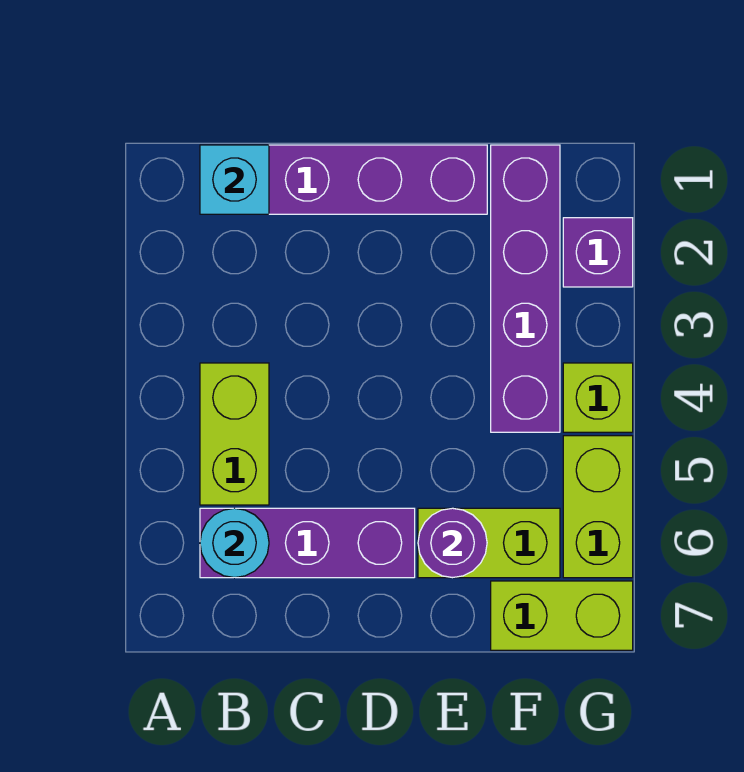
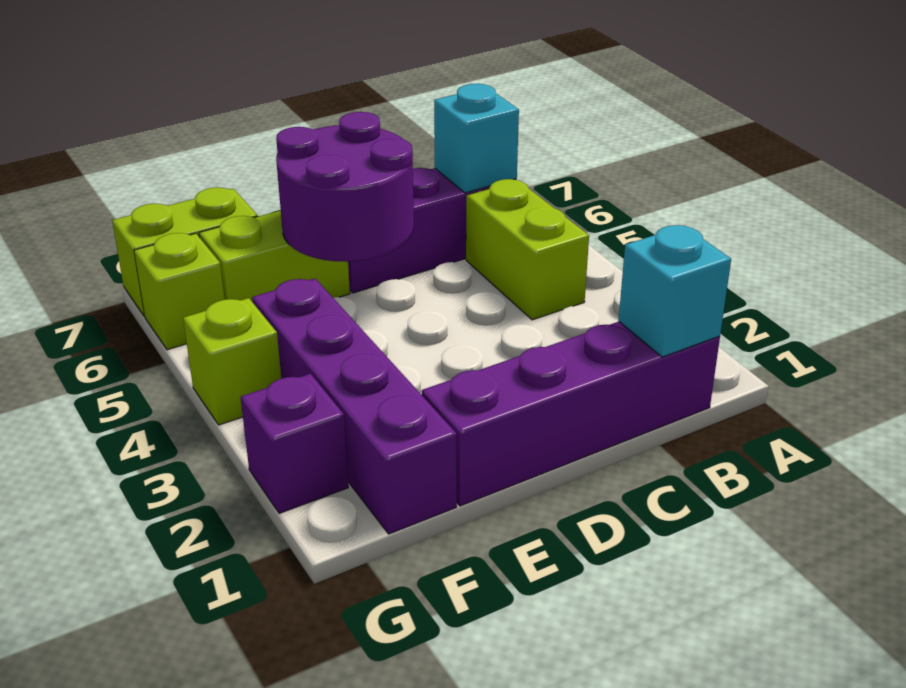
cyan 1x1 round brick [200,508,269,578] -> cyan 1x1 brick [434,84,519,193]
purple 1x1 round brick [418,508,487,578] -> purple 2x2 round brick [276,112,414,262]
lime 1x2 brick [563,436,633,578] -> lime 1x1 brick [134,233,225,350]

